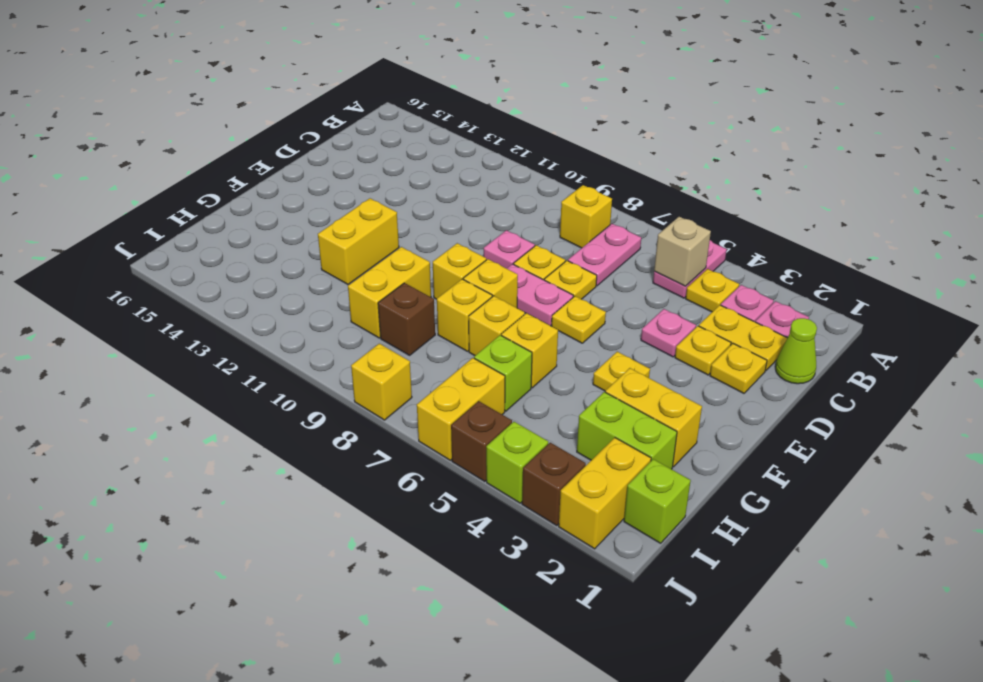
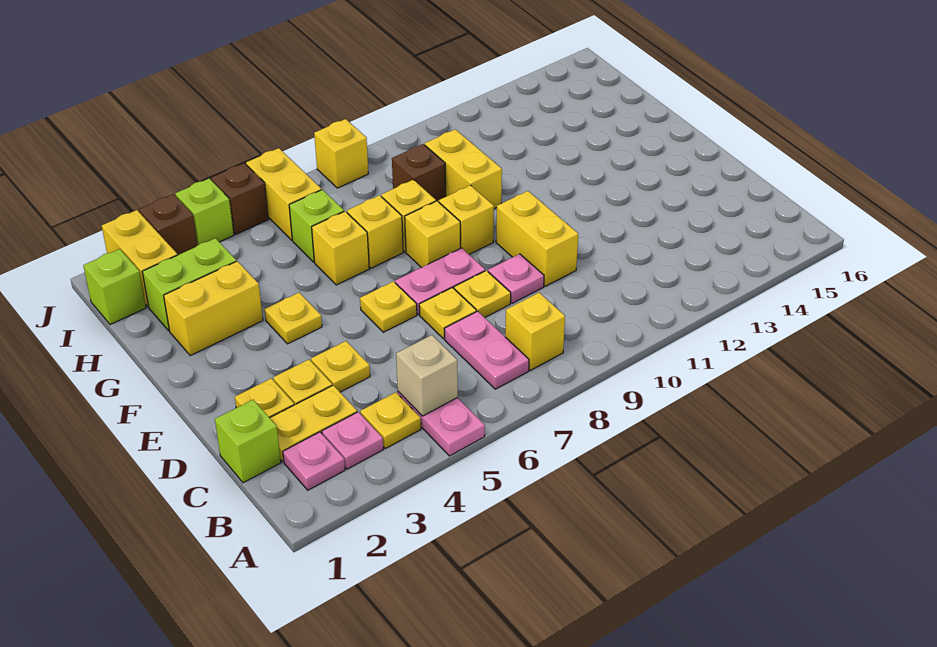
lime 1x1 cone [775,318,817,384] -> lime 1x1 brick [215,400,281,483]
pink 1x1 plate [641,309,696,357] -> yellow 1x1 plate [311,341,370,392]
yellow 1x2 brick [318,198,399,285] -> yellow 1x2 brick moved to [496,191,578,286]

